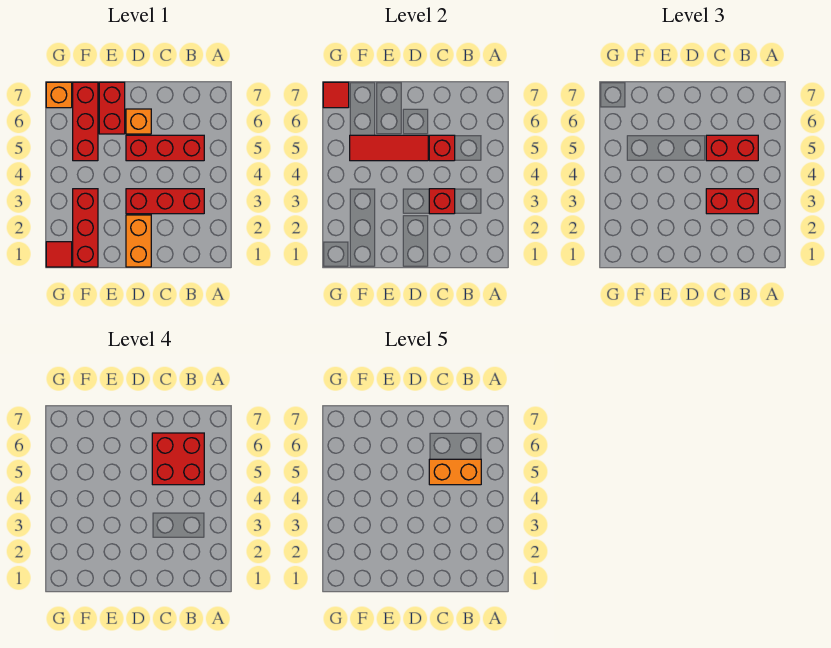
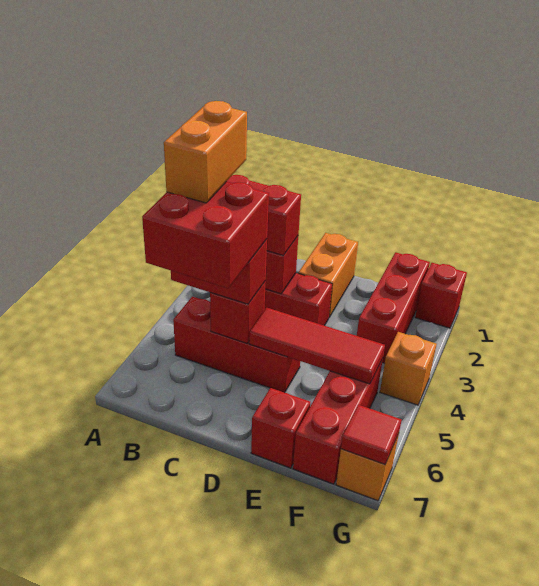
orange 1x2 brick [429,459,481,485] -> orange 1x2 brick turned to [164,101,247,203]
orange 1x1 brick [126,109,151,134] -> orange 1x1 brick moved to [380,332,437,405]
red 1x2 brick [99,82,125,134] -> red 1x1 brick [251,388,310,468]
red 1x1 tile [46,242,72,267] -> red 1x1 brick [415,263,467,328]

